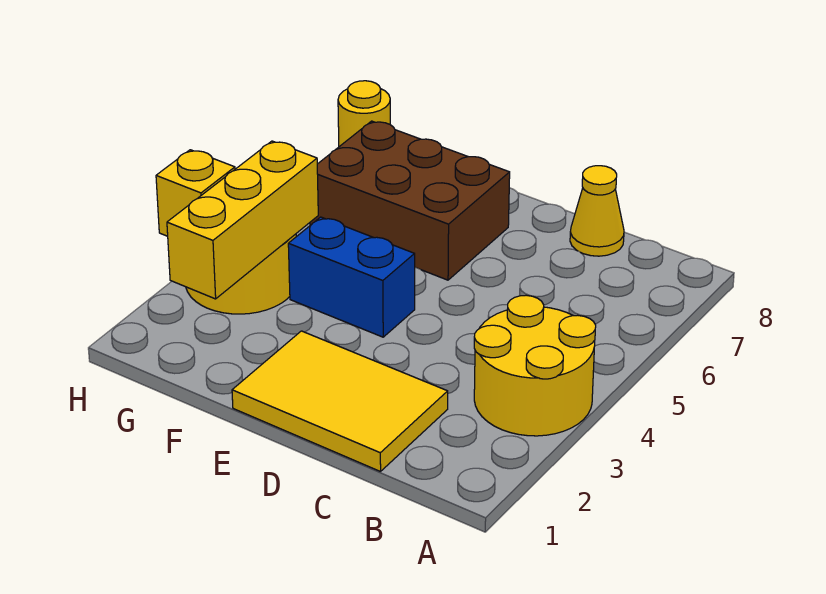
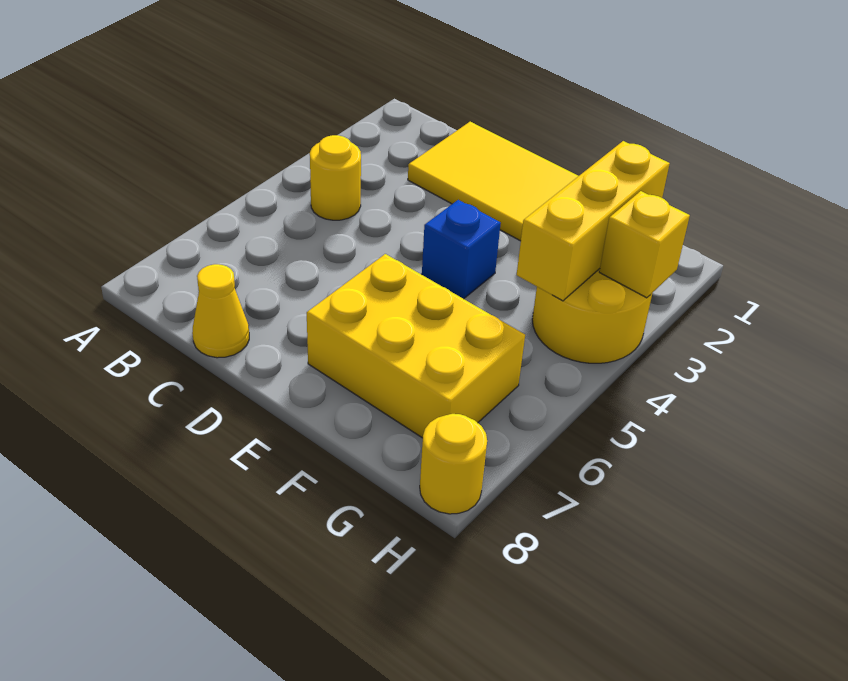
yellow 2x2 round brick [474,295,596,436] -> yellow 1x1 round brick [310,135,361,220]
blue 1x2 brick [288,217,415,337] -> blue 1x1 brick [422,200,501,299]
brown 2x3 brick [310,121,510,280] -> yellow 2x3 brick [307,254,525,438]

